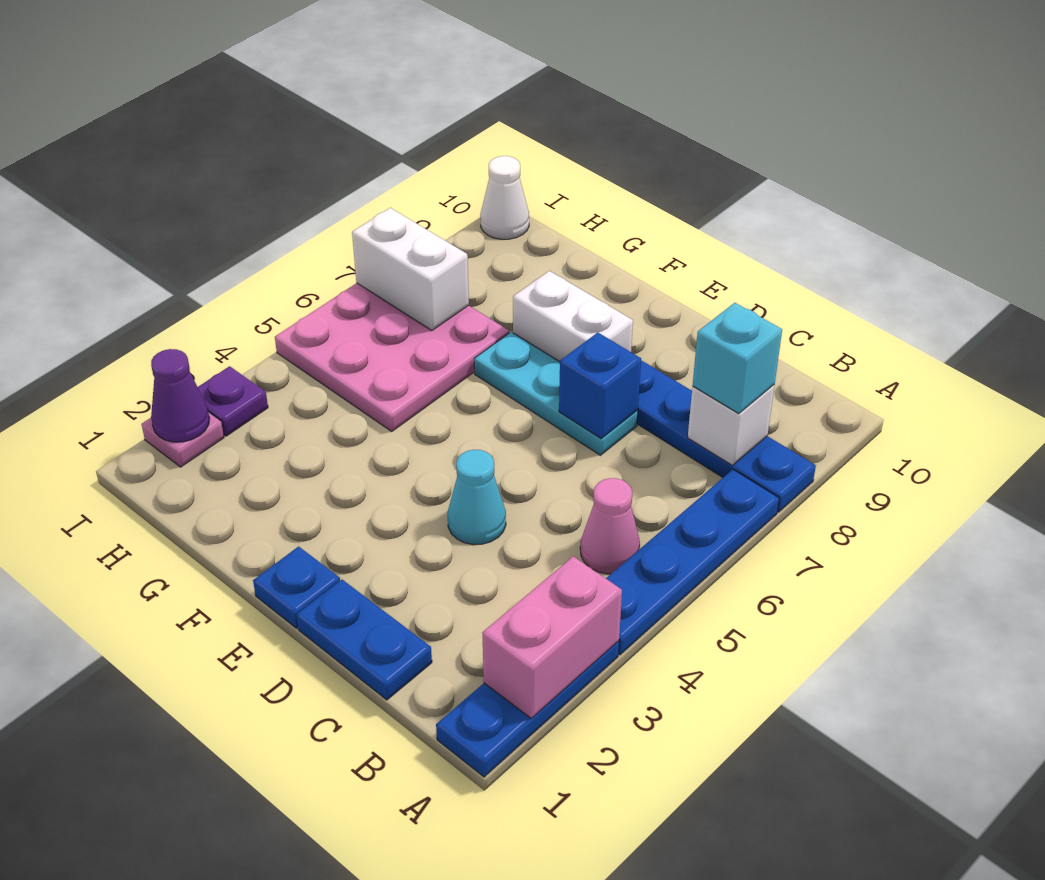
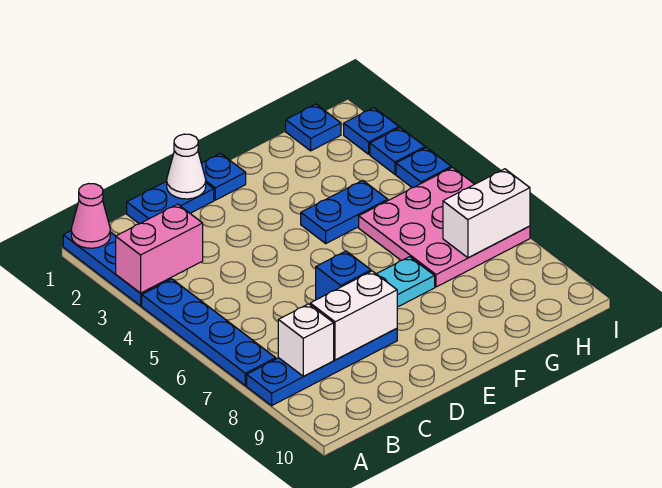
pink 1x2 brick [482,556,622,719] -> pink 1x2 brick turned to [116,204,203,293]
pink 1x1 cone [580,478,640,574] -> pink 1x1 cone moved to [71,184,110,248]
cyan 1x1 brick [693,303,782,414] -> none
cyan 1x1 cone [448,450,506,545] -> none
white 1x2 brick [513,271,633,362] -> white 1x2 brick moved to [310,271,397,360]
none -> blue 1x2 plate [301,180,388,243]
none -> blue 1x1 plate [286,104,341,151]
pink 1x1 plate [141,413,224,467] -> blue 1x1 plate [344,108,399,154]
purple 1x1 cone [151,349,209,442] -> none
purple 1x1 plate [198,366,268,436] -> blue 1x1 plate [370,128,425,174]
none -> blue 1x1 plate [396,147,451,188]
white 1x1 cone [480,156,529,239] -> white 1x1 cone moved to [167,134,206,199]

